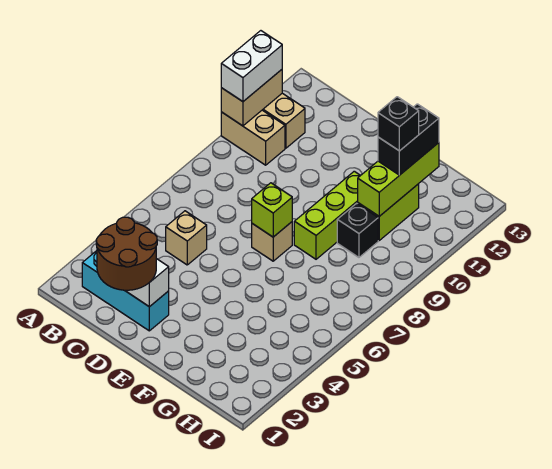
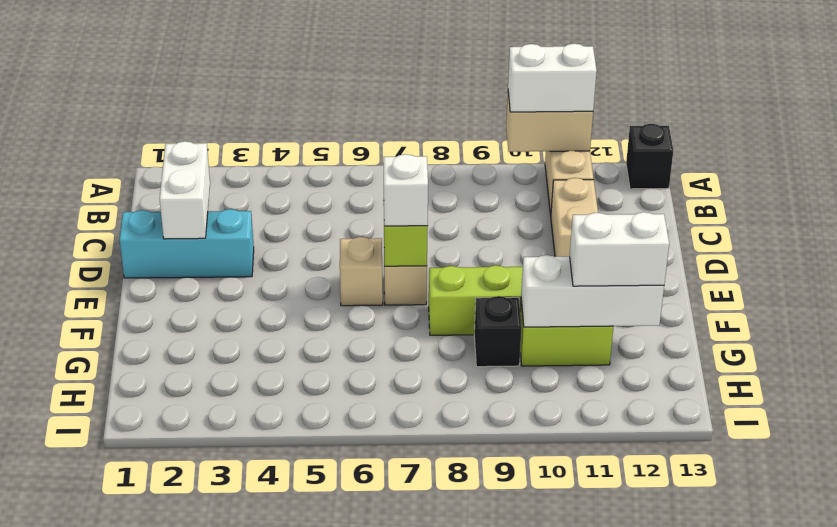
tan 1x2 brick [221,110,285,165] -> tan 1x2 brick moved to [551,178,598,257]
cyan 1x3 brick [82,251,169,331] -> cyan 1x3 brick turned to [119,209,254,278]
brown 2x2 round brick [96,217,157,290] -> none
tan 1x1 brick [166,211,207,265] -> tan 1x1 brick moved to [340,237,383,306]
none -> white 1x1 brick [384,154,428,226]
lime 1x3 brick [358,143,439,216] -> white 1x3 brick [521,255,664,327]
black 1x2 brick [378,104,439,175] -> white 1x2 brick [570,212,669,286]
black 1x1 brick [378,97,419,151] -> black 1x1 brick moved to [626,124,673,189]

